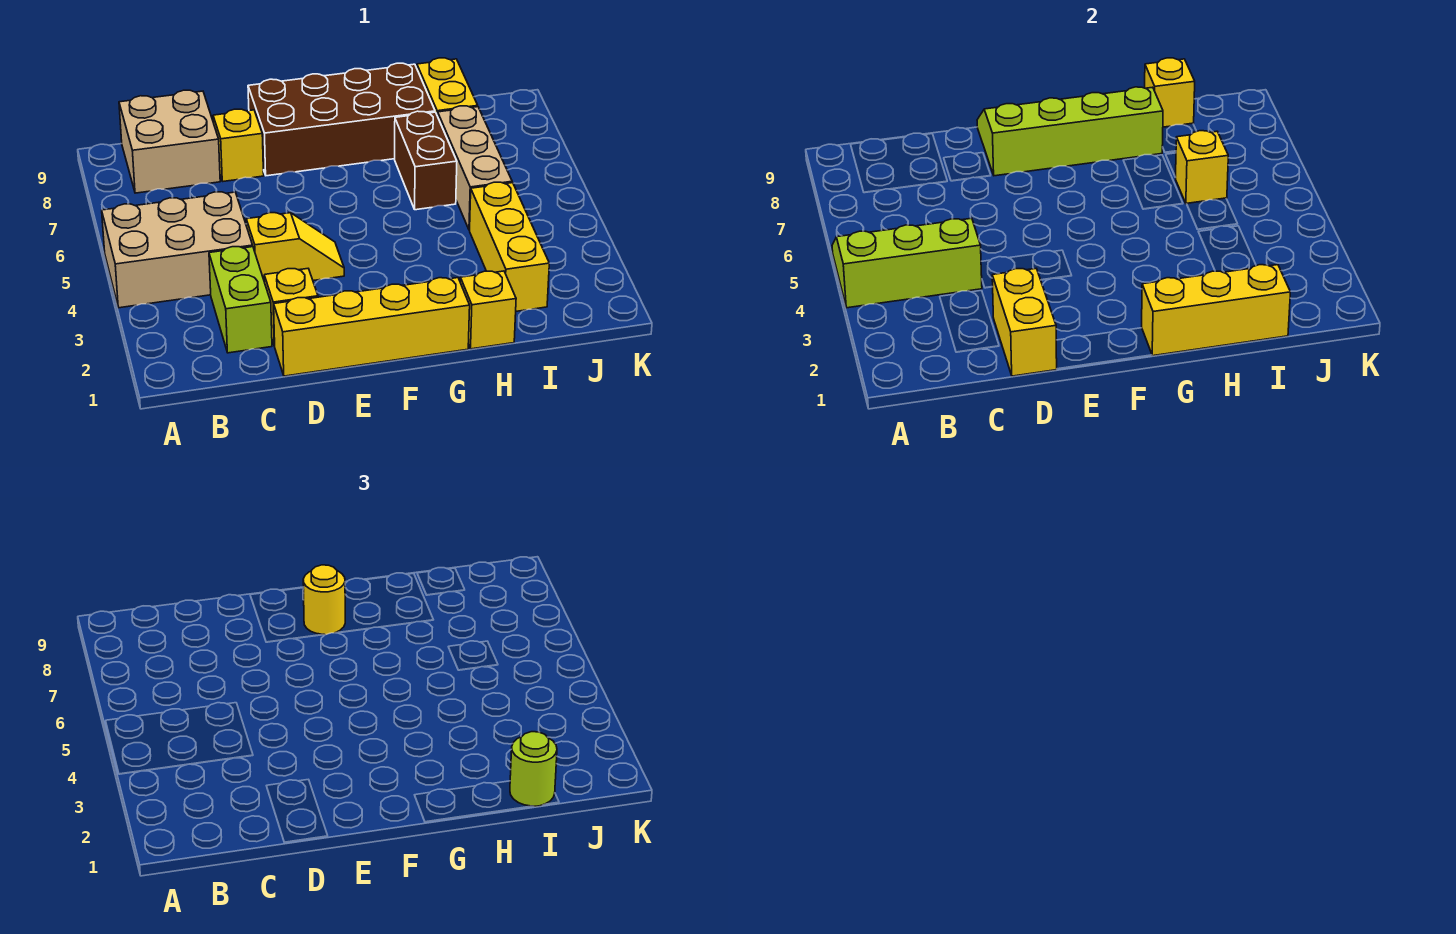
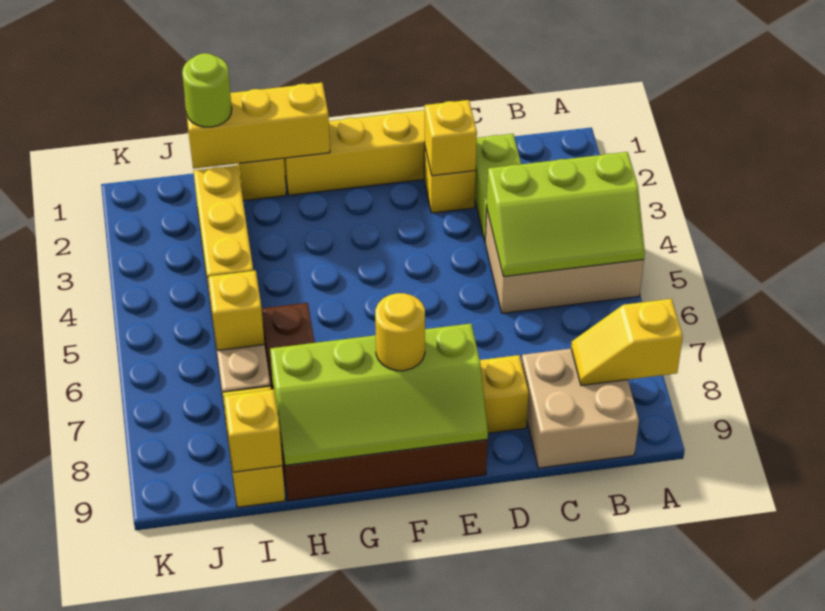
yellow 1x2 brick [992,269,1057,376] -> yellow 1x1 brick [425,100,477,176]
yellow 1x2 slope [246,213,344,281] -> yellow 1x2 slope moved to [571,299,683,386]

